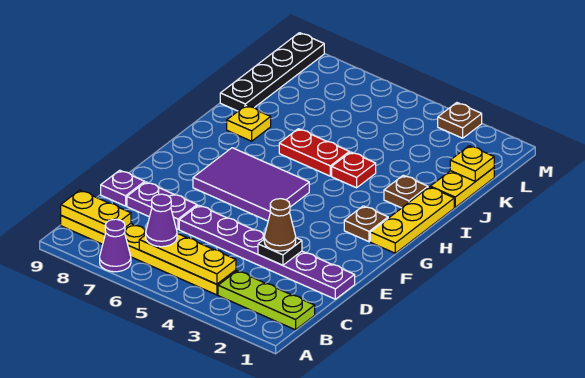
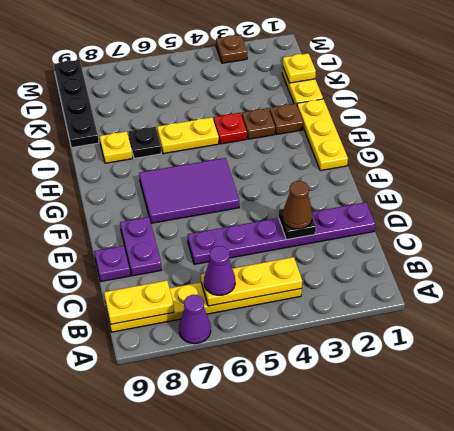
lime 1x3 plate [218,271,315,330] -> none
purple 1x2 plate [127,182,197,229] -> purple 1x2 plate turned to [120,217,162,276]
brown 1x1 plate [344,206,388,242] -> brown 1x1 plate moved to [242,108,275,139]
red 1x2 plate [279,129,349,176] -> yellow 1x2 plate [157,117,219,154]
none -> black 1x1 plate [128,127,161,158]

